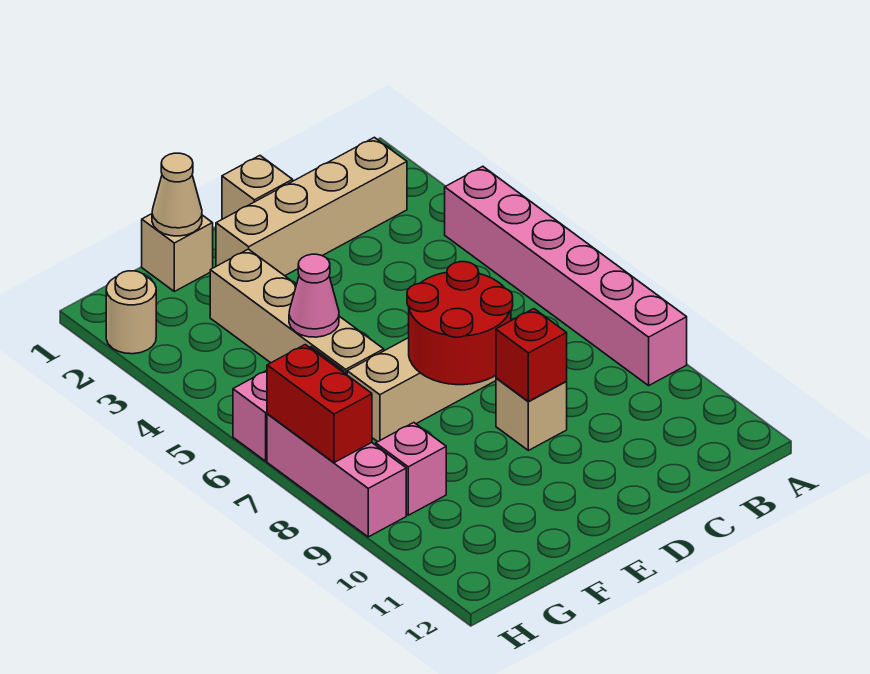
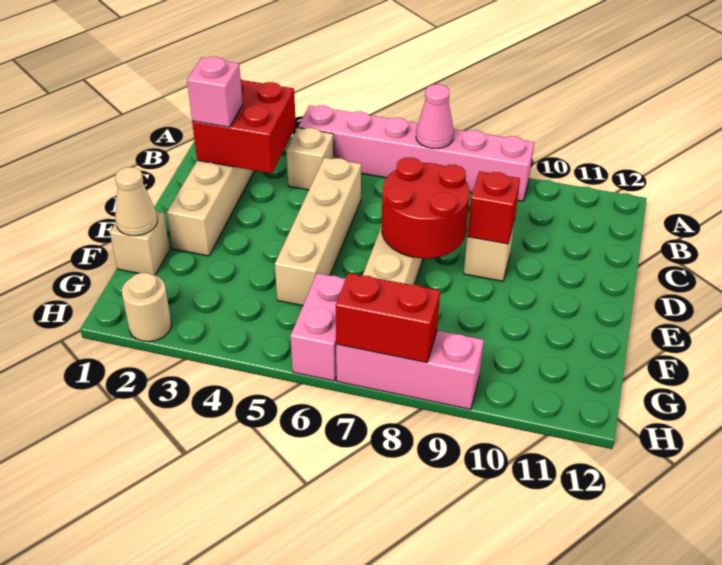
none -> red 2x2 brick [192,79,296,173]
tan 1x1 brick [222,156,293,219] -> tan 1x1 brick moved to [286,128,334,190]
tan 1x4 brick [210,249,384,375] -> tan 1x4 brick turned to [275,158,361,306]
pink 1x1 cone [289,254,339,337] -> pink 1x1 cone moved to [416,84,454,149]
pink 1x1 brick [376,423,446,515] -> pink 1x1 brick moved to [187,57,243,127]

